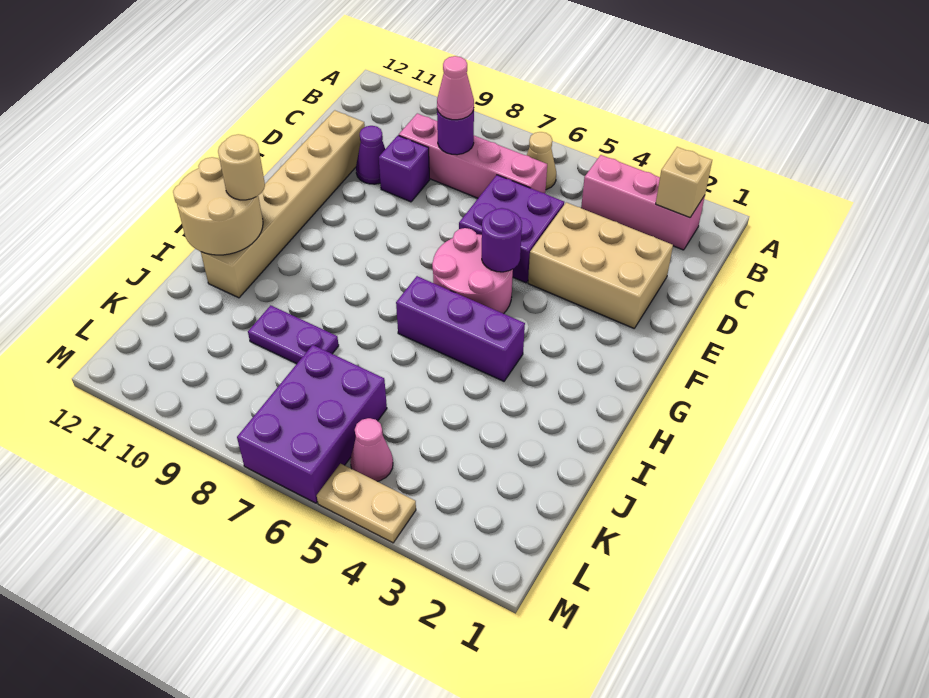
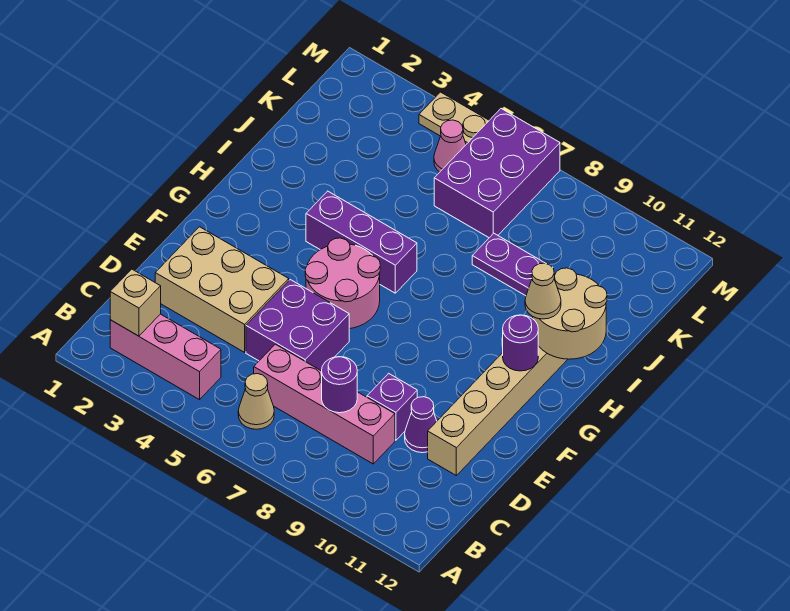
pink 1x1 cone [437,56,474,120] -> none
purple 1x1 round brick [482,208,522,272] -> purple 1x1 round brick moved to [503,315,538,371]
tan 1x1 round brick [218,134,265,200] -> tan 1x1 cone [525,263,561,319]

